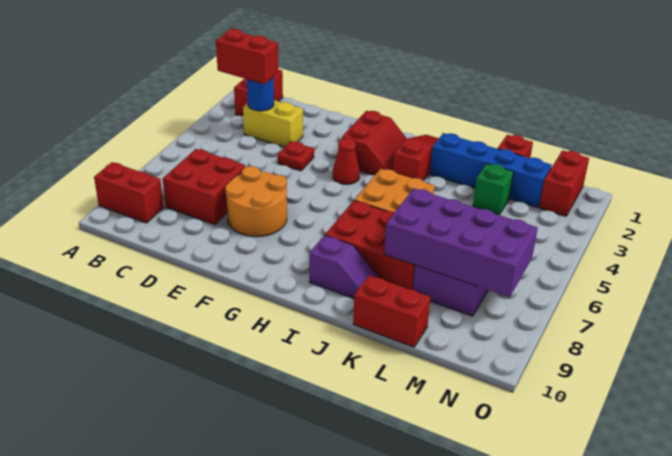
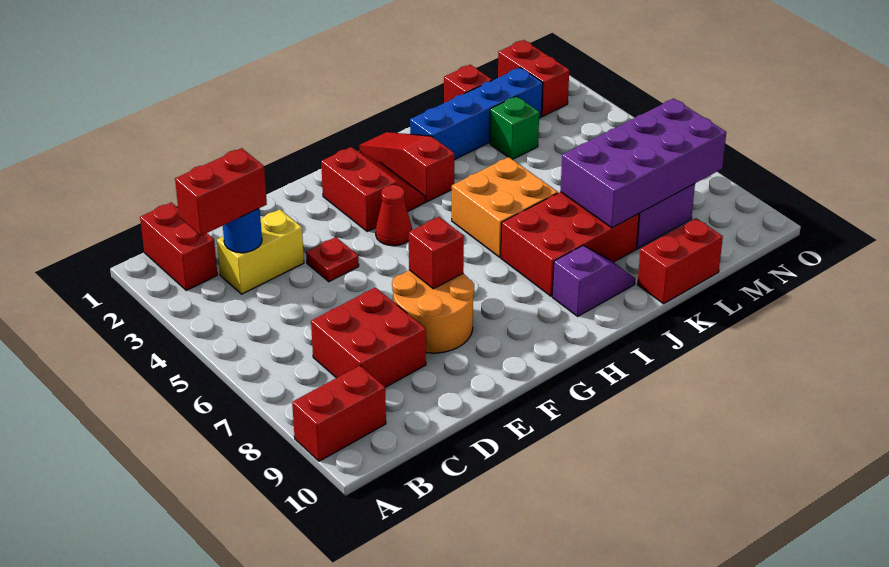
none -> red 1x1 brick [409,217,464,289]

